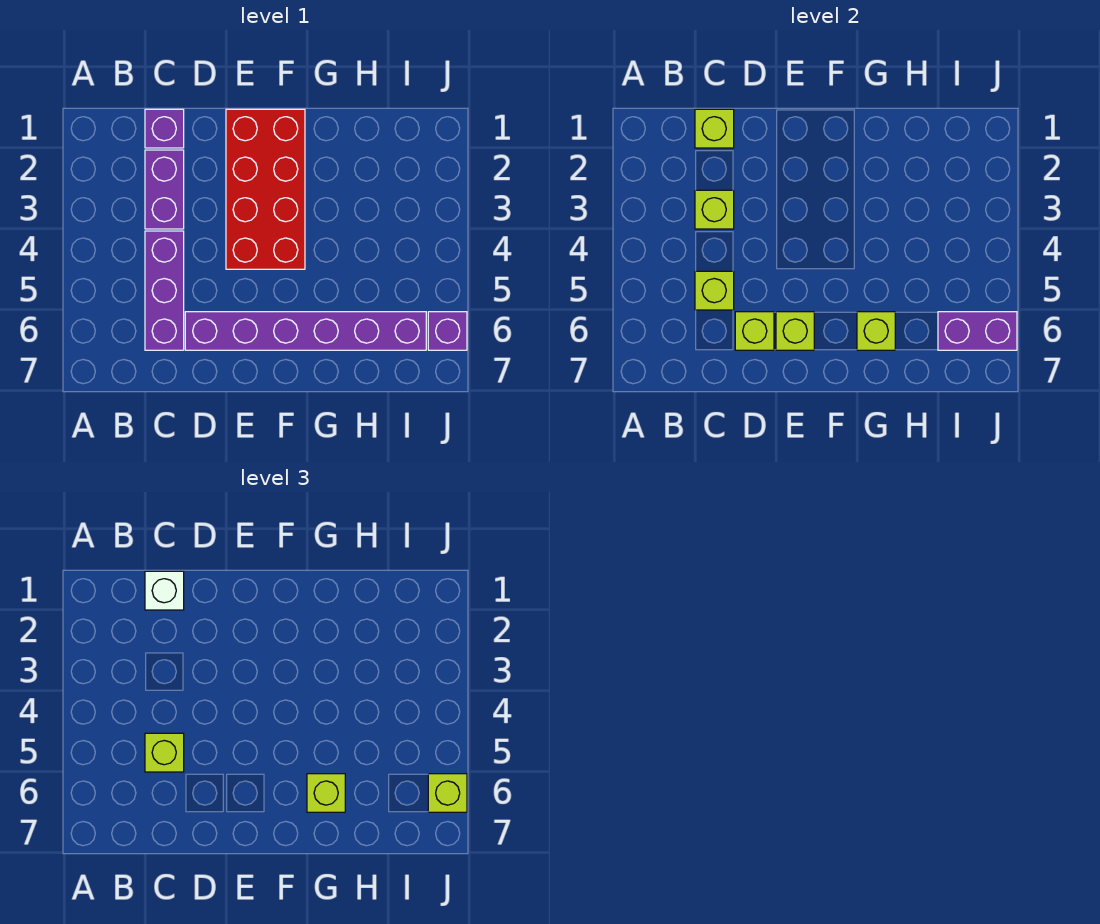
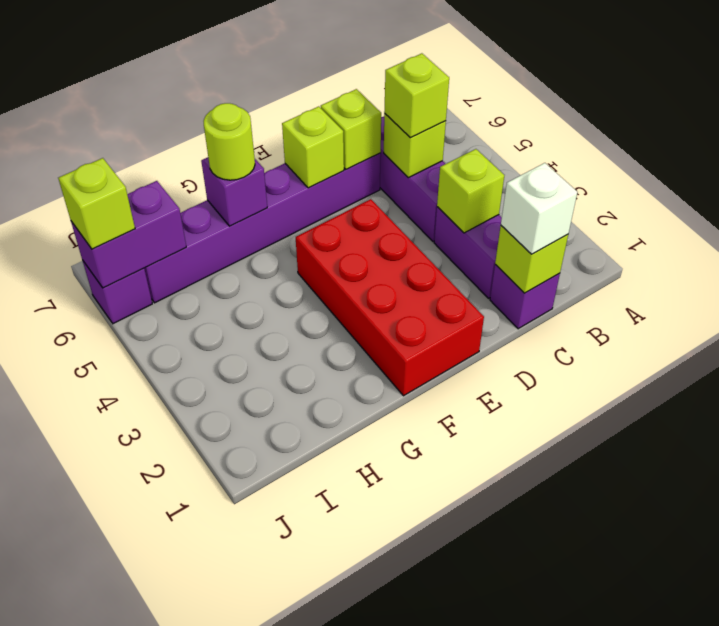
lime 1x1 brick [857,312,895,350] -> purple 1x1 brick [201,157,267,226]
lime 1x1 brick [307,774,345,812] -> lime 1x1 round brick [204,103,255,180]

